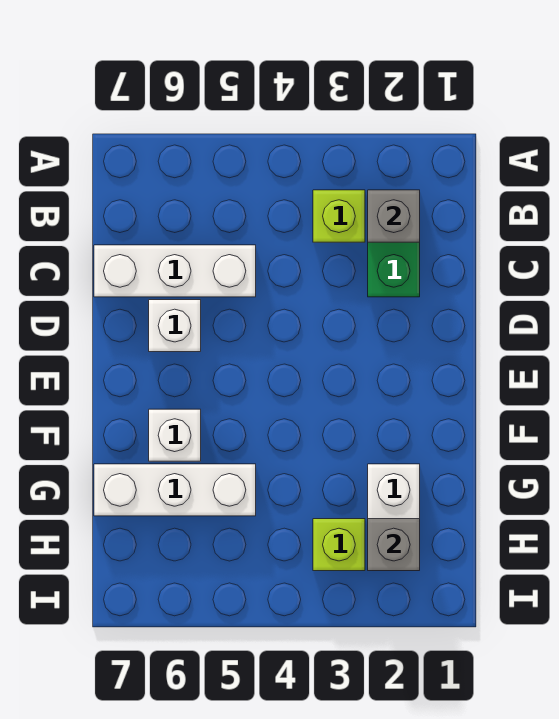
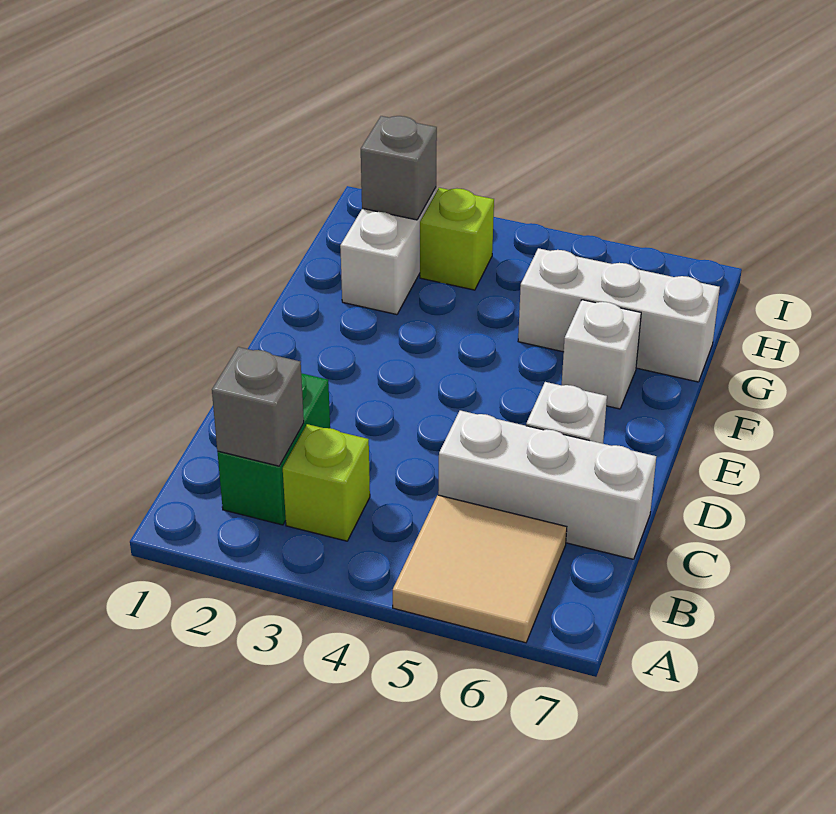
none -> tan 2x2 tile [393,495,567,643]

